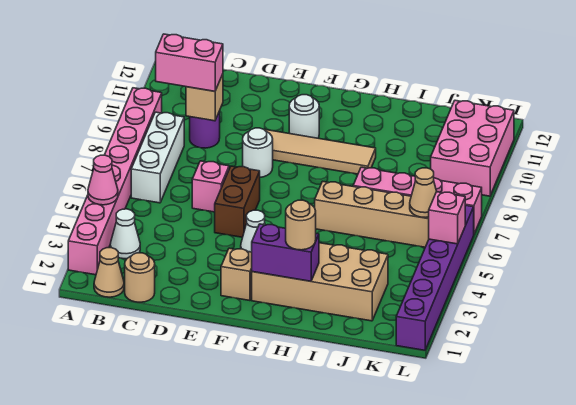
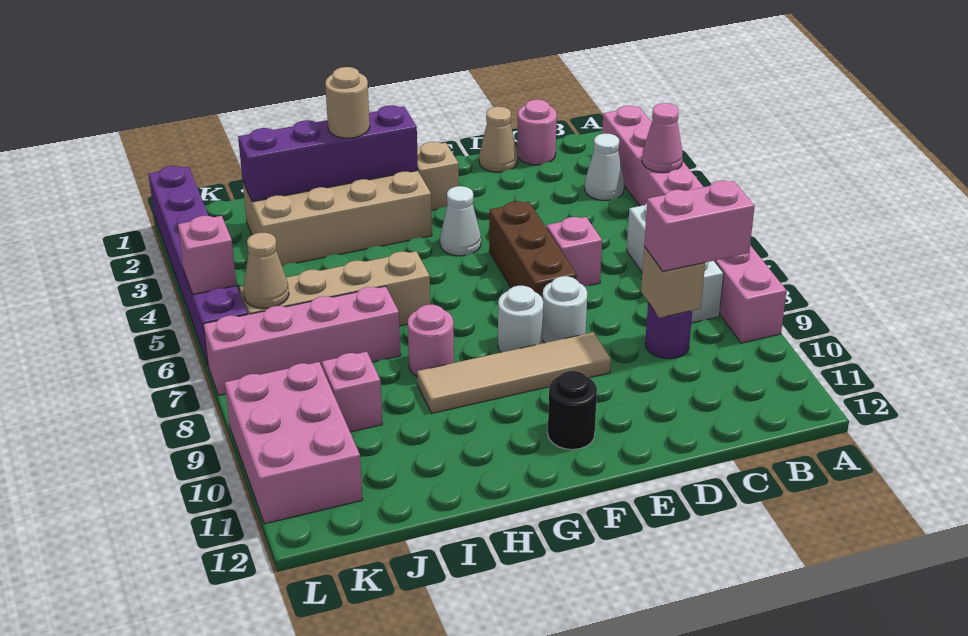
tan 1x1 cone [94,248,124,297] -> tan 1x1 cone moved to [479,107,518,172]
tan 1x1 round brick [125,253,155,302] -> pink 1x1 round brick [517,100,557,165]
brown 1x2 brick [215,166,260,237] -> brown 1x3 brick [489,201,577,298]
white 1x1 round brick [289,95,319,138] -> white 1x1 round brick moved to [498,286,543,352]
none -> black 1x1 round brick [548,371,597,450]
purple 1x2 brick [252,224,319,281] -> purple 1x4 brick [238,105,418,202]
none -> pink 1x1 round brick [407,305,454,376]
none -> pink 1x1 brick [322,352,382,432]

